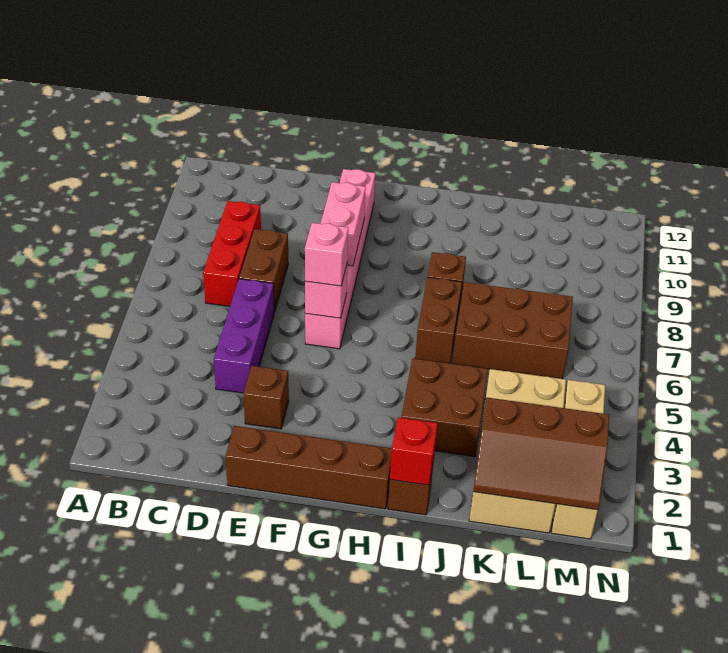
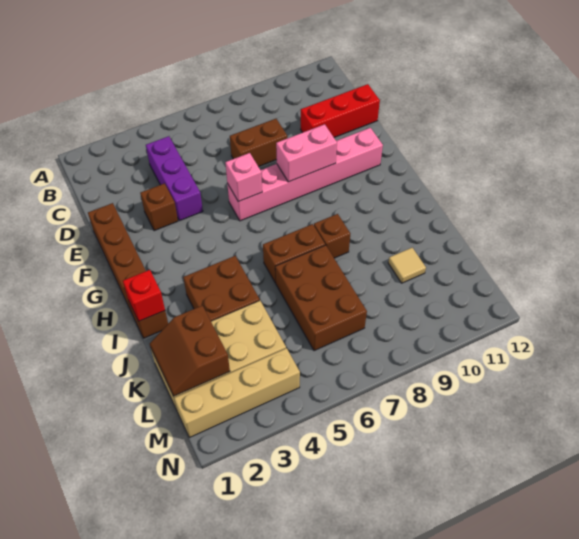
red 1x3 brick [203,201,261,306] -> red 1x3 brick moved to [300,84,380,137]
purple 1x3 brick [214,279,274,393] -> purple 1x3 brick turned to [146,136,203,221]
pink 1x1 brick [305,223,348,286] -> none
brown 2x3 slope [473,397,609,510] -> brown 2x2 slope [150,306,230,396]
none -> tan 1x1 tile [388,248,426,283]

